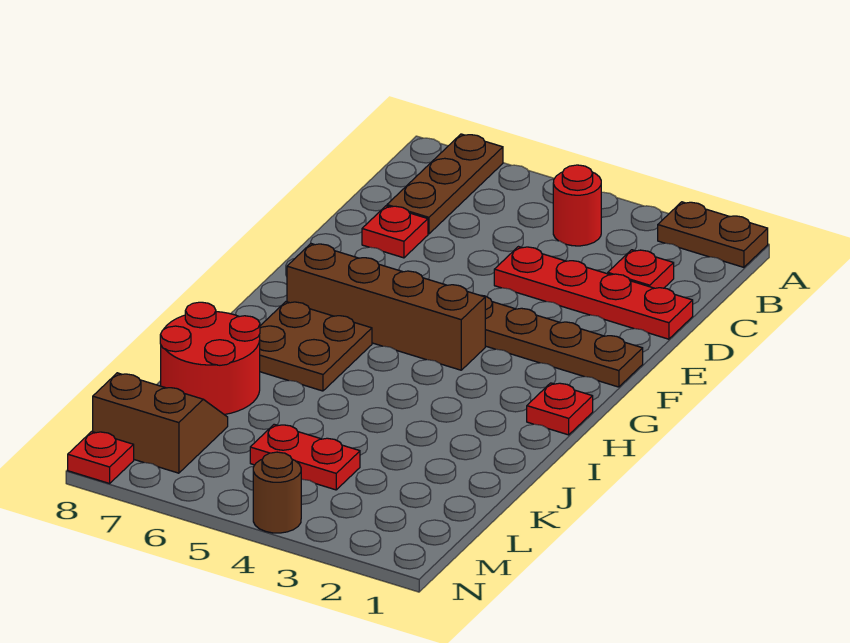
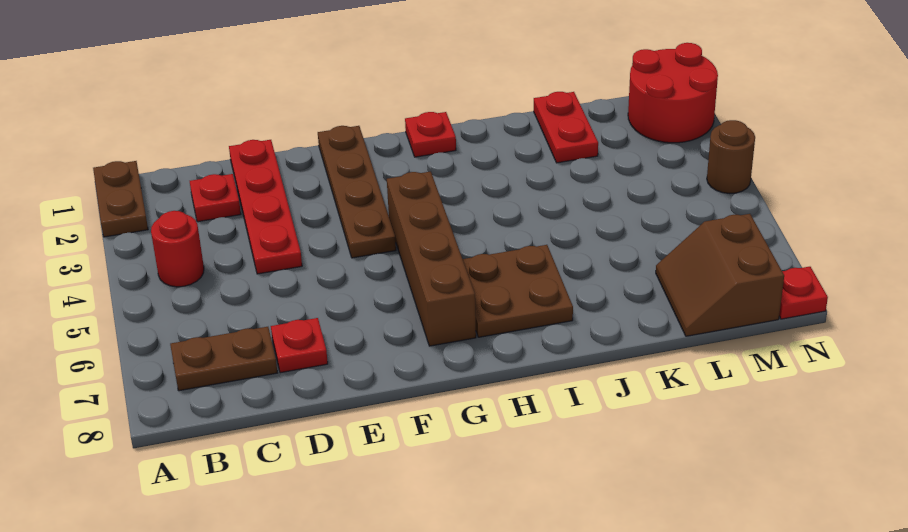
brown 1x3 plate [387,134,503,234] -> brown 1x2 plate [170,327,277,391]
red 2x2 round brick [160,302,260,415] -> red 2x2 round brick moved to [628,43,718,143]
red 1x2 plate [250,424,360,490] -> red 1x2 plate moved to [534,92,598,163]

